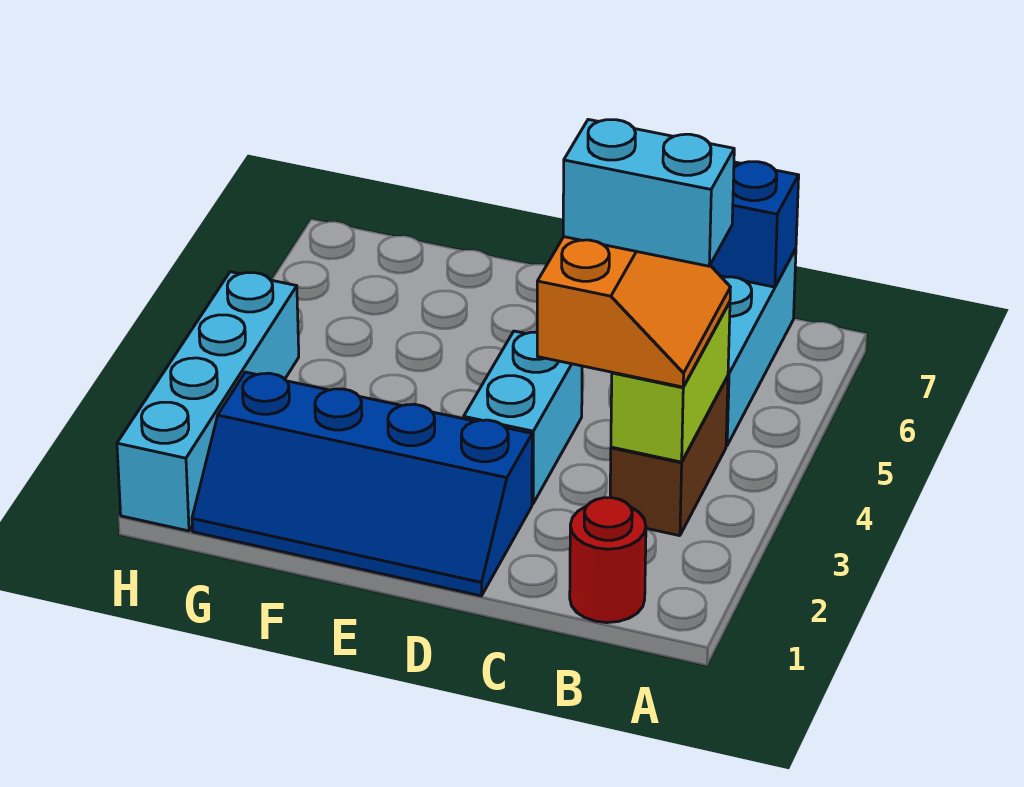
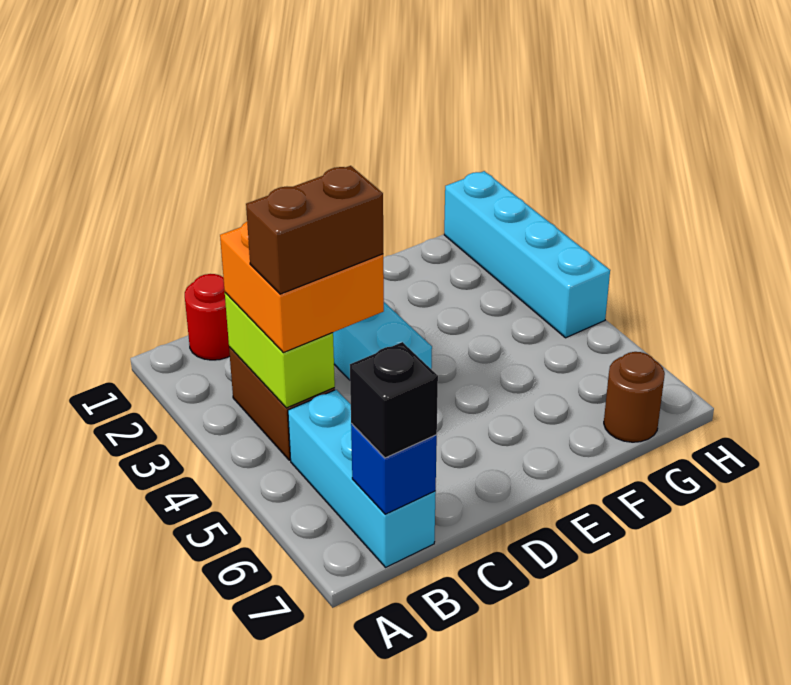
orange 2x2 slope [537,237,730,387] -> orange 2x2 brick [220,222,384,353]
cyan 1x2 brick [563,120,734,266] -> brown 1x2 brick [246,166,383,294]
none -> black 1x1 brick [350,342,438,458]
blue 2x4 slope [192,372,532,596] -> none
none -> brown 1x1 round brick [604,352,665,442]

